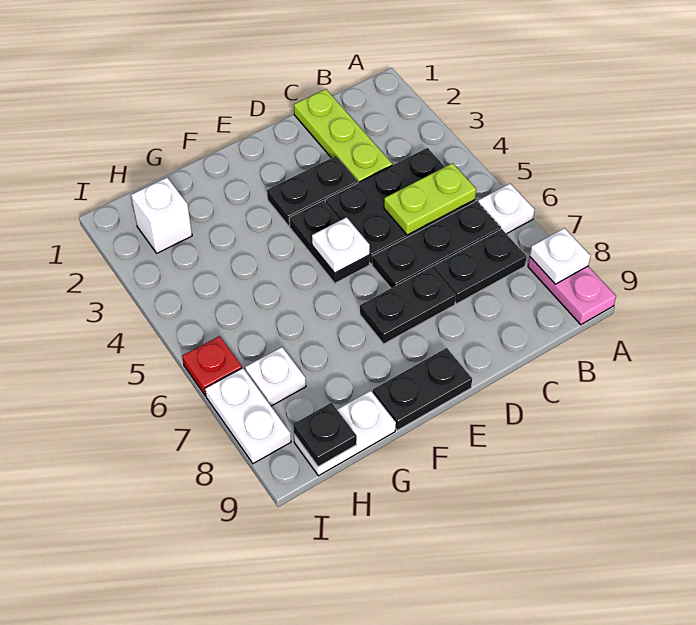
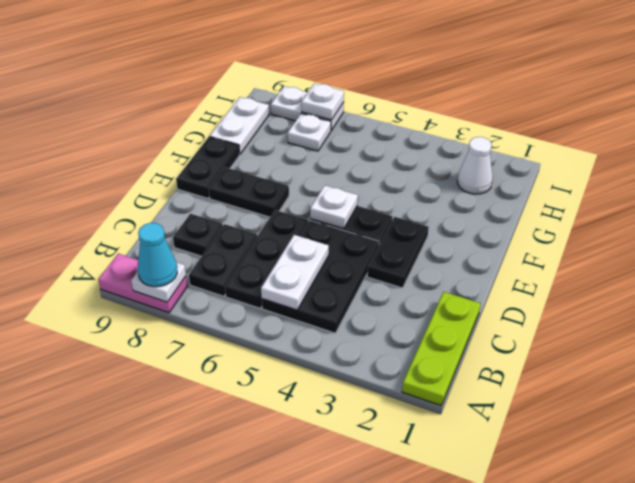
white 1x1 plate [478,184,535,234] -> white 1x1 plate moved to [302,83,344,120]
none -> cyan 1x1 cone [137,223,177,287]
lime 1x2 plate [384,163,476,235] -> white 1x2 plate [261,235,329,310]
lime 1x3 plate [294,89,392,183] -> lime 1x3 plate turned to [402,292,481,406]
black 1x2 plate [360,267,456,344] -> black 1x2 plate turned to [209,167,289,217]
white 1x1 brick [131,178,192,253] -> white 1x1 cone [457,137,493,194]
black 1x1 plate [293,403,357,467] -> black 1x1 plate moved to [173,214,223,256]
red 1x1 plate [182,336,242,396] -> none

